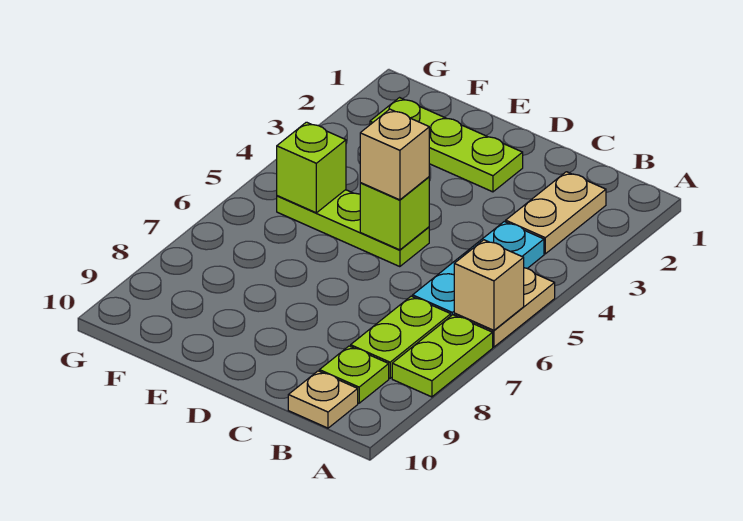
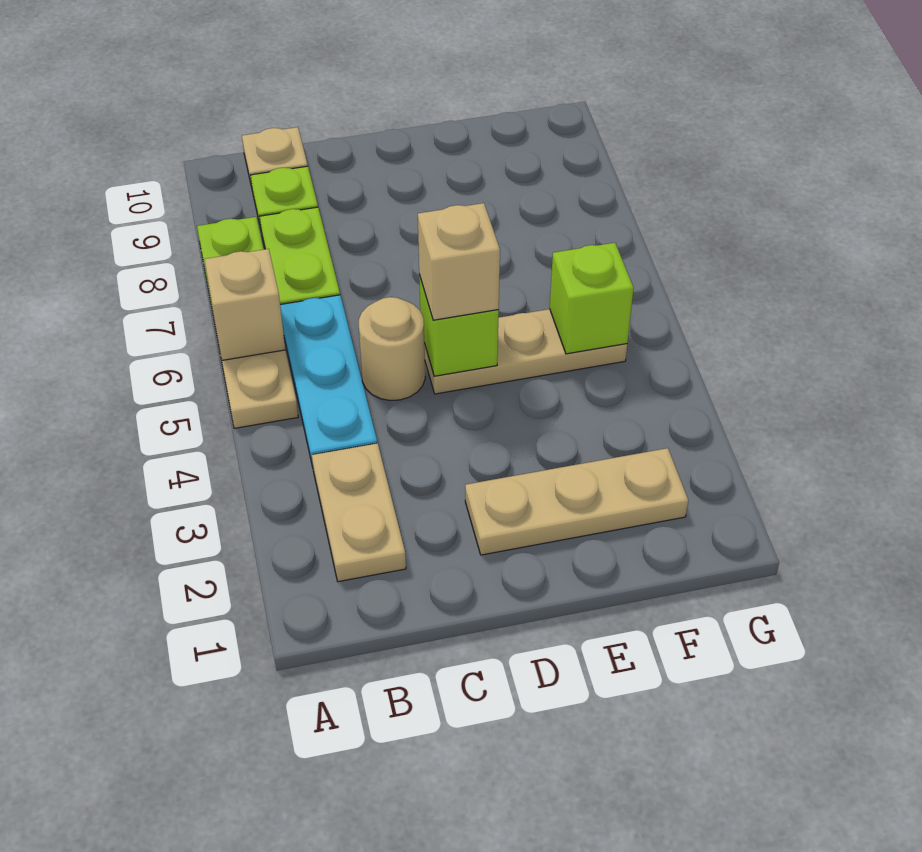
none -> tan 1x1 round brick [359,297,425,401]
lime 1x3 plate [370,98,523,192] -> tan 1x3 plate [465,448,688,555]
lime 1x3 plate [277,190,429,267] -> tan 1x3 plate [424,309,627,394]

